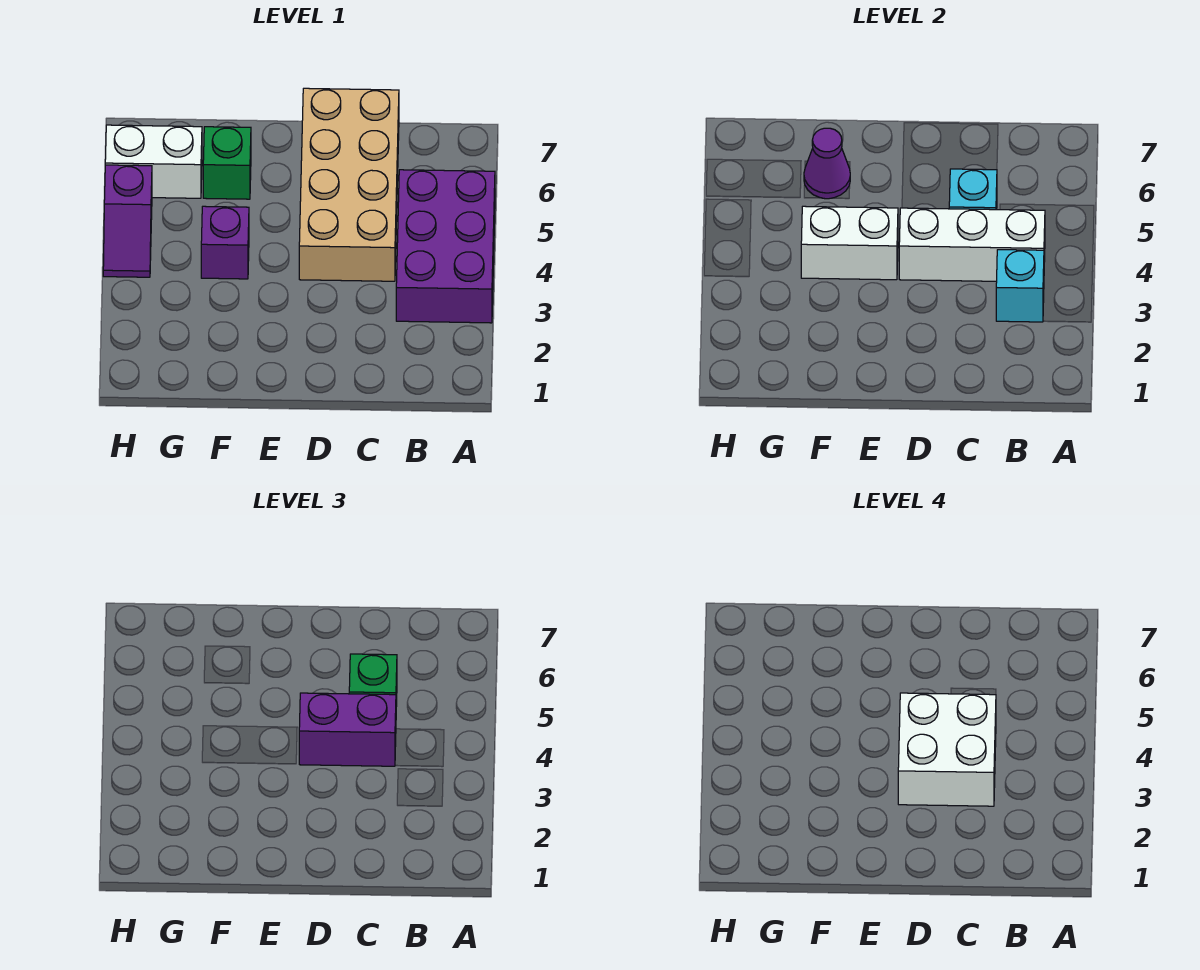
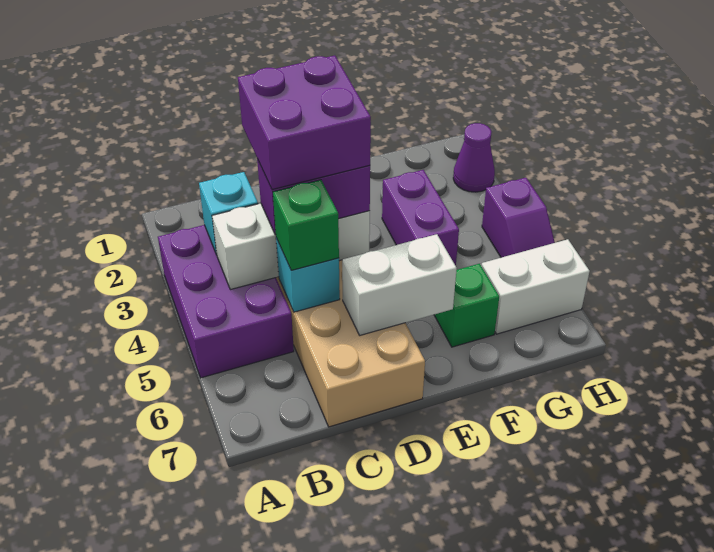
white 2x2 brick [898,693,996,806] -> purple 2x2 brick [238,55,371,190]
white 1x2 brick [801,206,898,280] -> white 1x2 brick moved to [342,234,457,335]
purple 1x1 brick [201,206,249,279] -> purple 1x2 brick [382,170,459,266]
purple 1x1 cone [804,128,850,199] -> purple 1x1 cone moved to [453,123,495,192]
purple 1x2 slope [103,165,152,277] -> purple 1x2 slope turned to [482,178,555,258]

